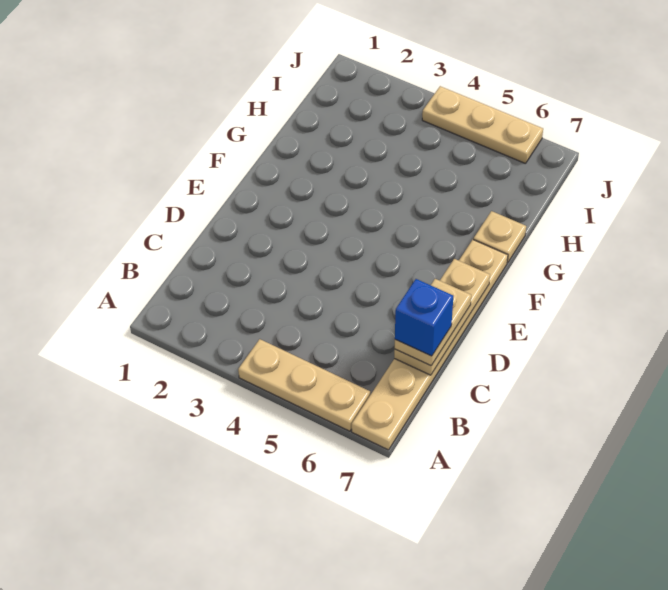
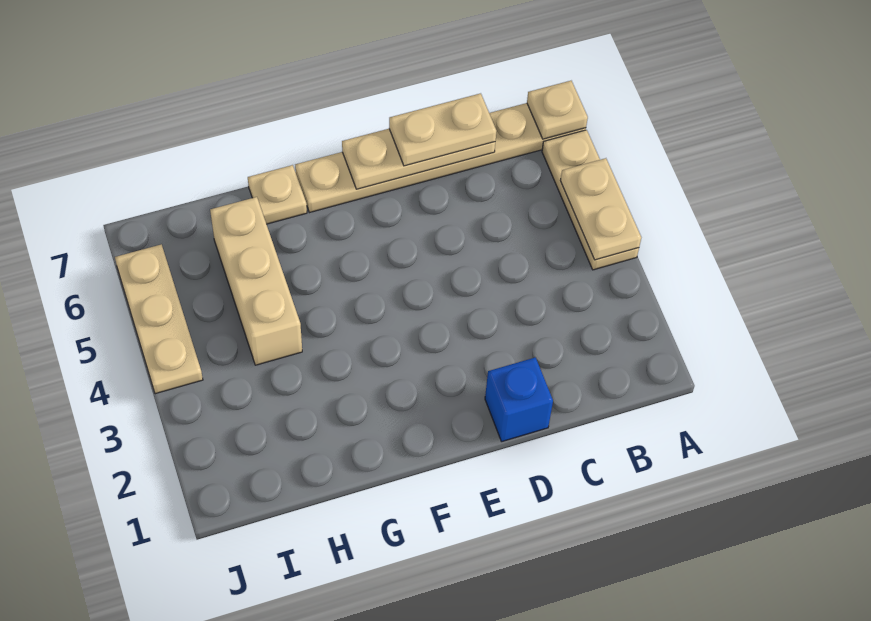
none -> tan 1x2 plate [560,158,641,260]
none -> tan 1x1 plate [527,81,588,139]
blue 1x1 brick [395,279,453,356] -> blue 1x1 brick moved to [485,357,553,442]
none -> tan 1x3 brick [210,197,302,365]

